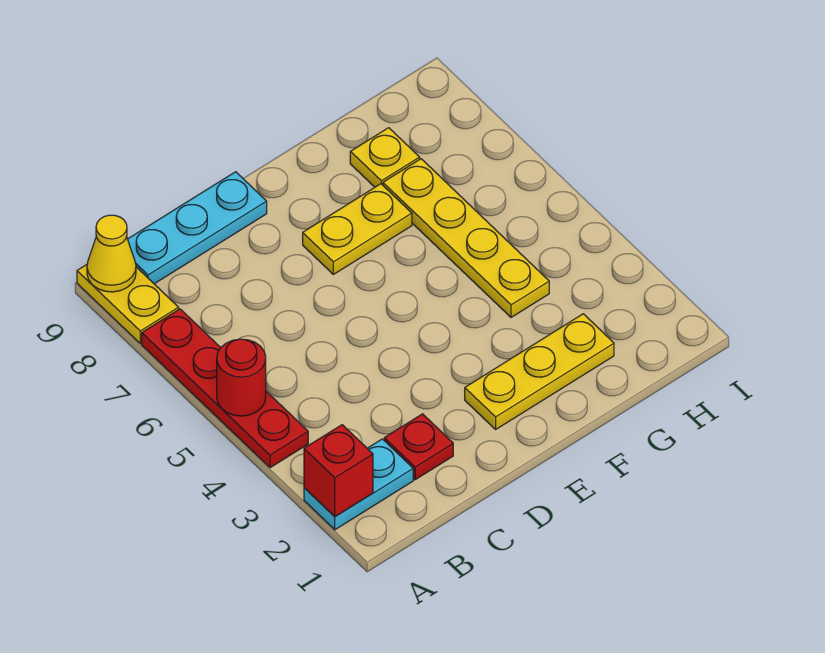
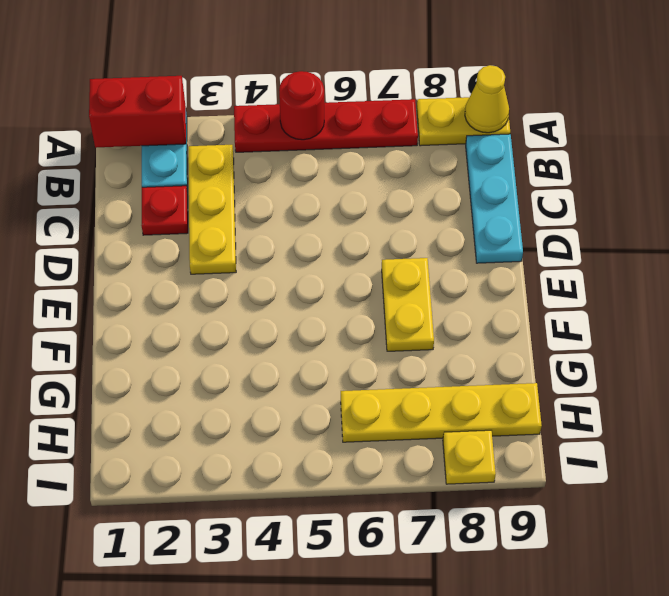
red 1x1 brick [304,425,373,517] -> red 1x2 brick [89,76,186,148]
yellow 1x3 plate [465,314,614,429] -> yellow 1x3 plate moved to [188,145,236,274]
yellow 1x4 plate [383,159,549,317] -> yellow 1x4 plate moved to [341,383,542,442]
yellow 1x1 plate [350,128,420,187] -> yellow 1x1 plate moved to [443,430,496,484]

